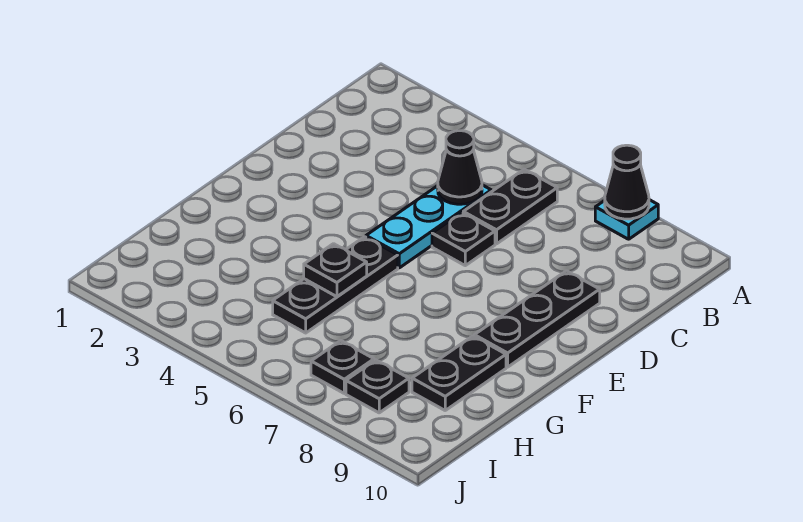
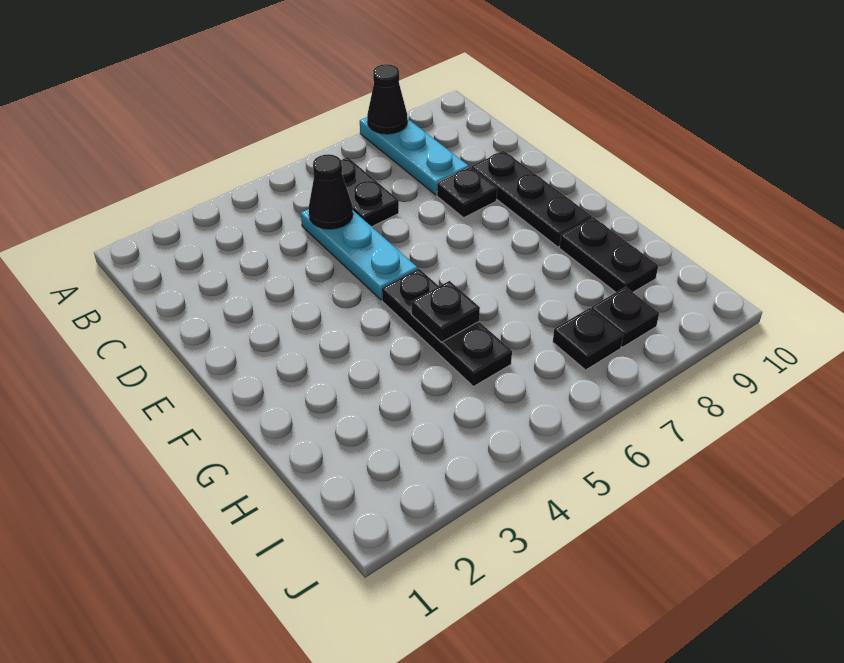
cyan 1x1 plate [595,200,658,239] -> cyan 1x3 plate [360,117,469,195]
black 1x1 plate [432,213,495,266] -> black 1x1 plate moved to [437,167,497,218]

